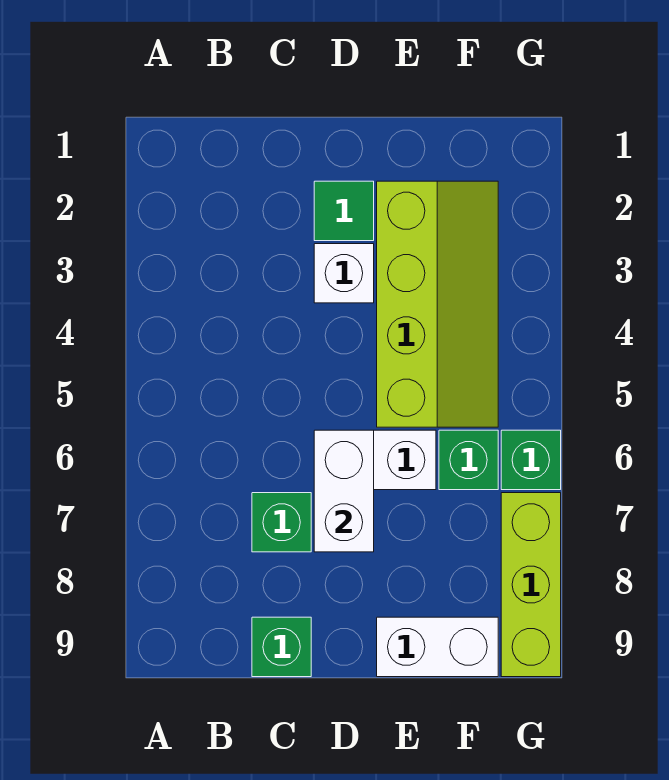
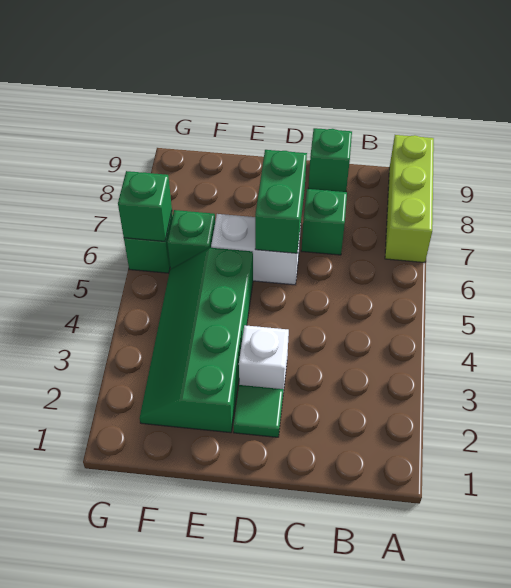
white 1x2 brick [314,430,374,552] -> green 1x2 brick [255,150,307,253]
lime 2x4 slope [377,181,498,427] -> green 2x4 slope [140,248,253,433]
white 1x2 brick [377,617,498,677] -> none
none -> green 1x1 brick [118,171,172,241]
lime 1x3 brick [501,493,561,677] -> lime 1x3 brick moved to [385,135,434,263]

